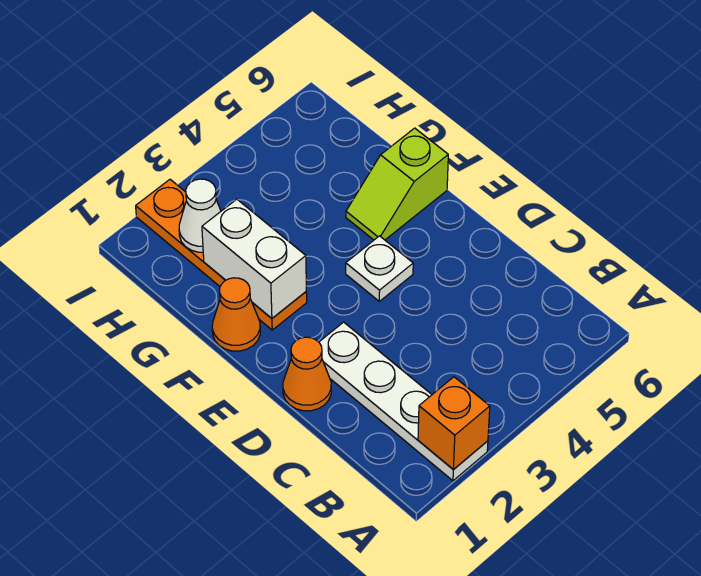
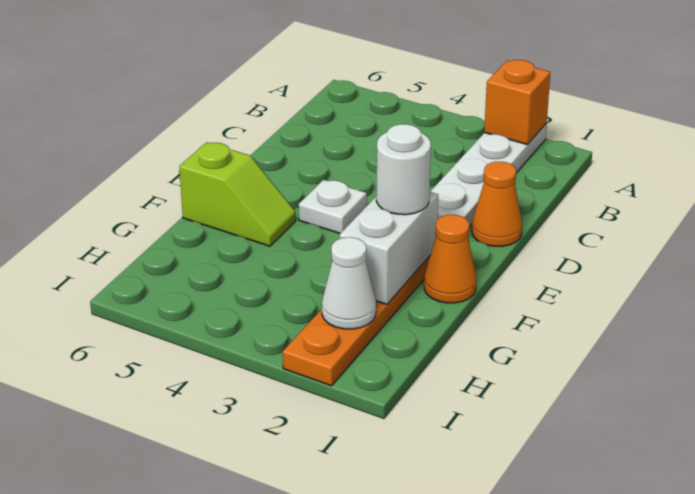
none -> white 1x1 round brick [376,124,431,215]

